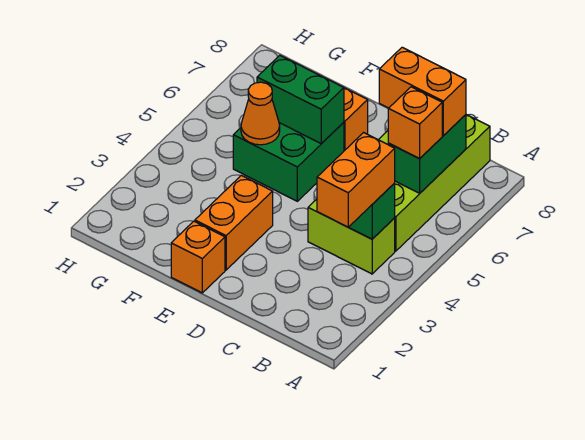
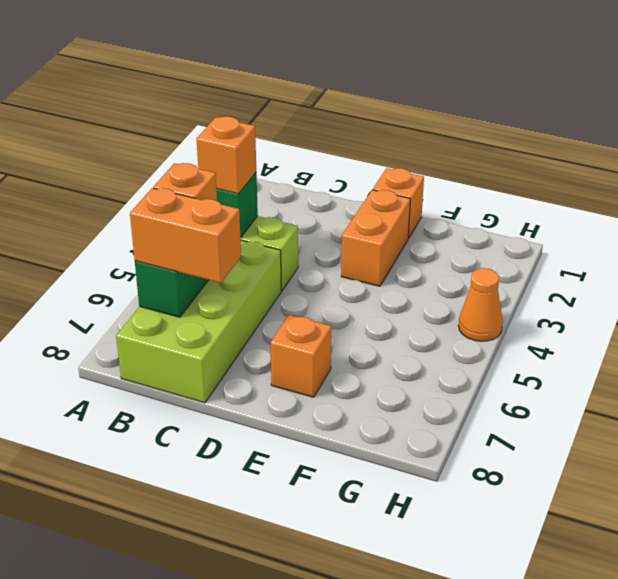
orange 1x2 brick [317,133,395,227] -> orange 1x1 brick [197,117,256,194]
green 2x2 brick [233,122,344,201] -> none
green 1x2 brick [257,55,344,144] -> none
orange 1x1 cone [241,82,280,145] -> orange 1x1 cone moved to [458,268,503,341]

